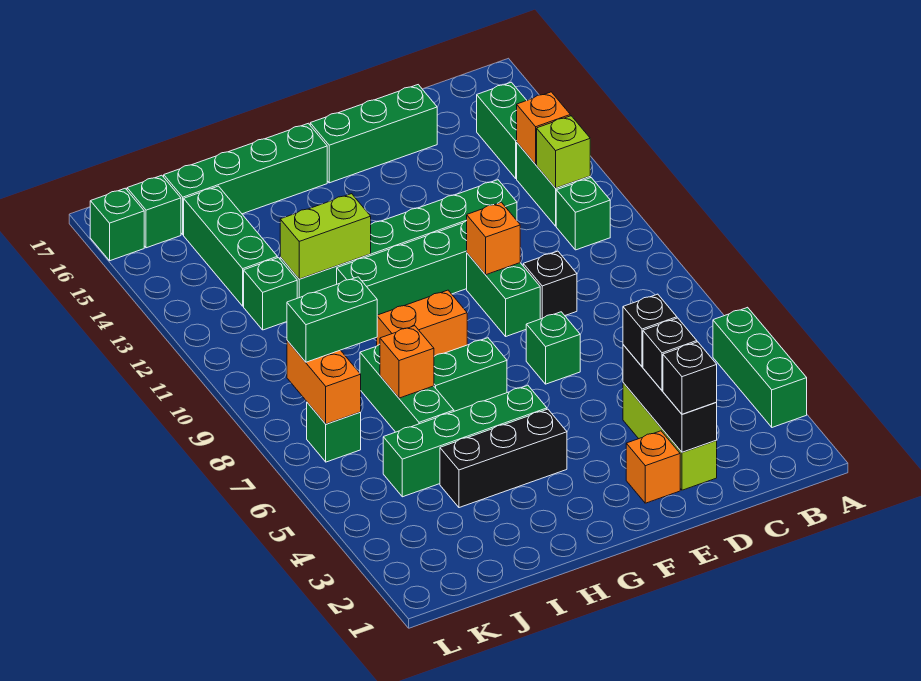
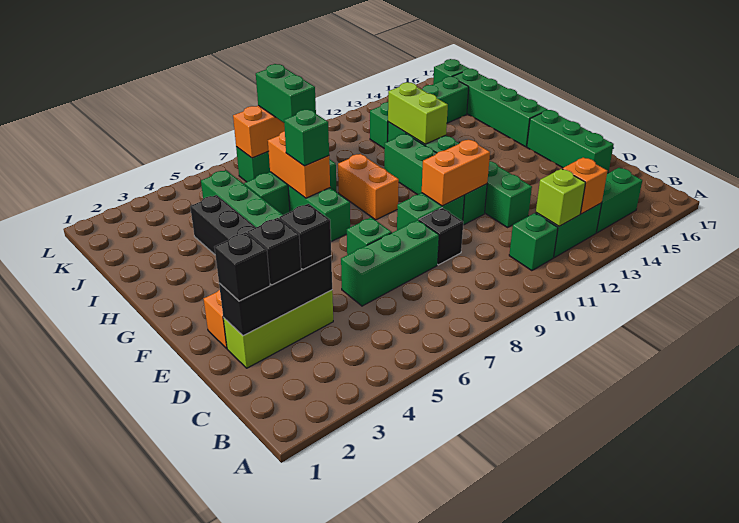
green 1x3 brick [713,307,807,427] -> green 1x3 brick moved to [341,220,439,306]
orange 1x1 brick [467,202,520,275] -> orange 1x2 brick [422,140,490,206]
orange 1x1 brick [380,326,434,398] -> orange 1x2 brick [268,131,330,198]
green 1x1 brick [90,188,144,261] -> green 1x1 brick moved to [284,110,329,166]

